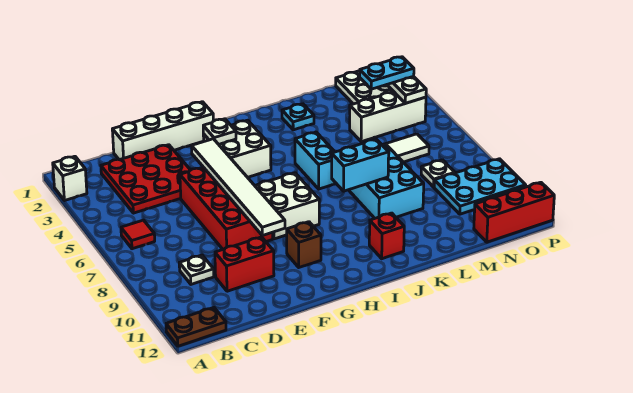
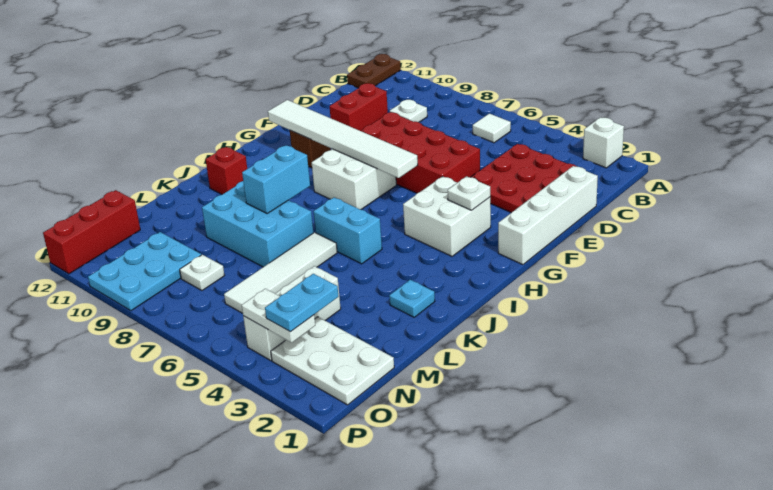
red 1x1 tile [121,220,155,249] -> white 1x1 tile [473,114,511,143]
white 1x6 tile [192,139,285,235] -> white 1x6 tile moved to [268,100,418,178]

